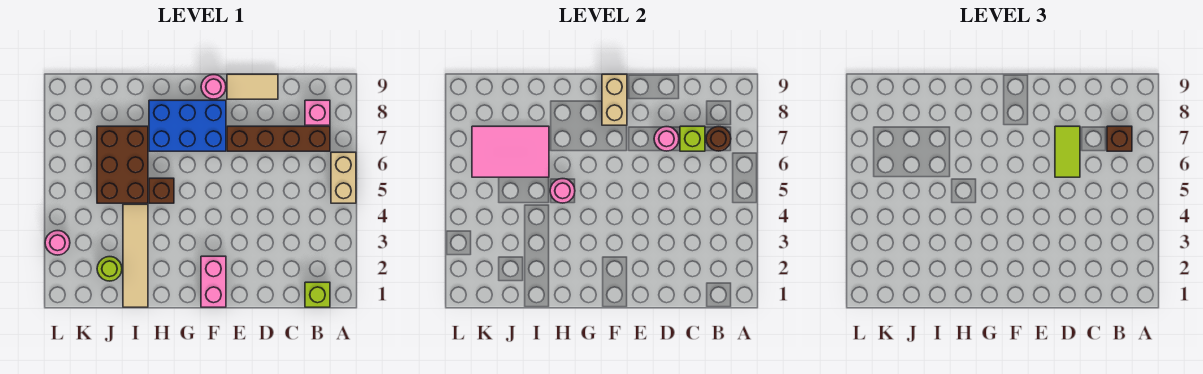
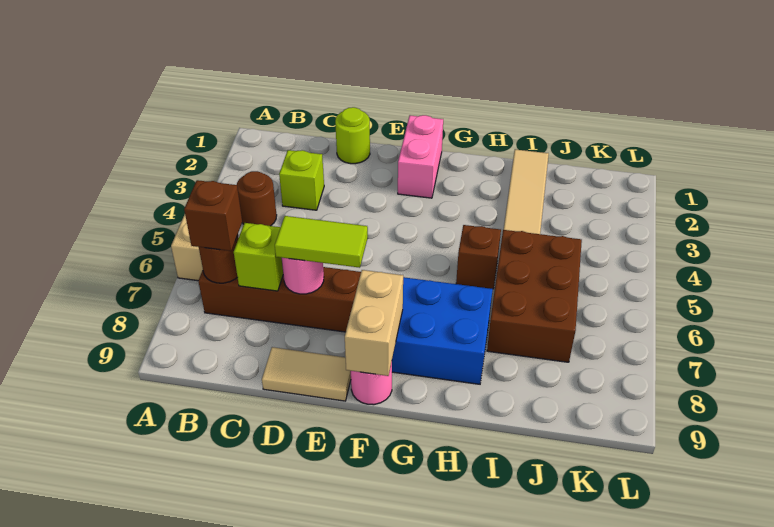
lime 1x1 brick [305,282,330,307] -> lime 1x1 brick moved to [279,150,324,210]
none -> brown 1x1 round brick [237,171,277,226]
pink 1x1 brick [305,100,330,125] -> none
lime 1x2 tile [1055,126,1080,177] -> lime 1x2 tile turned to [275,216,368,268]
pink 1x1 round brick [550,179,575,203] -> none
pink 2x3 tile [472,126,549,177] -> none
lime 1x1 round brick [97,257,122,281] -> lime 1x1 round brick moved to [335,107,370,164]
pink 1x1 round brick [45,231,70,255] -> none

